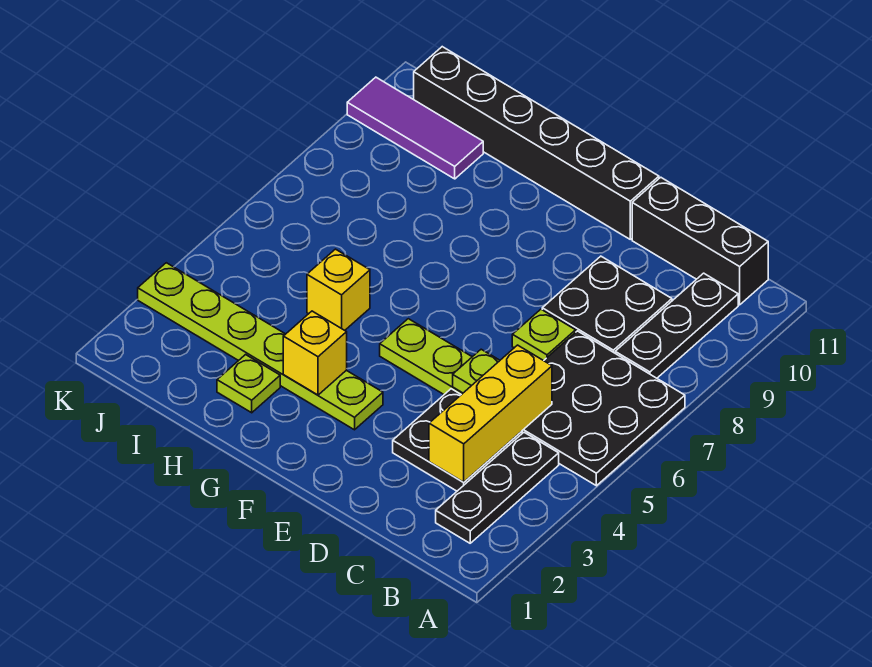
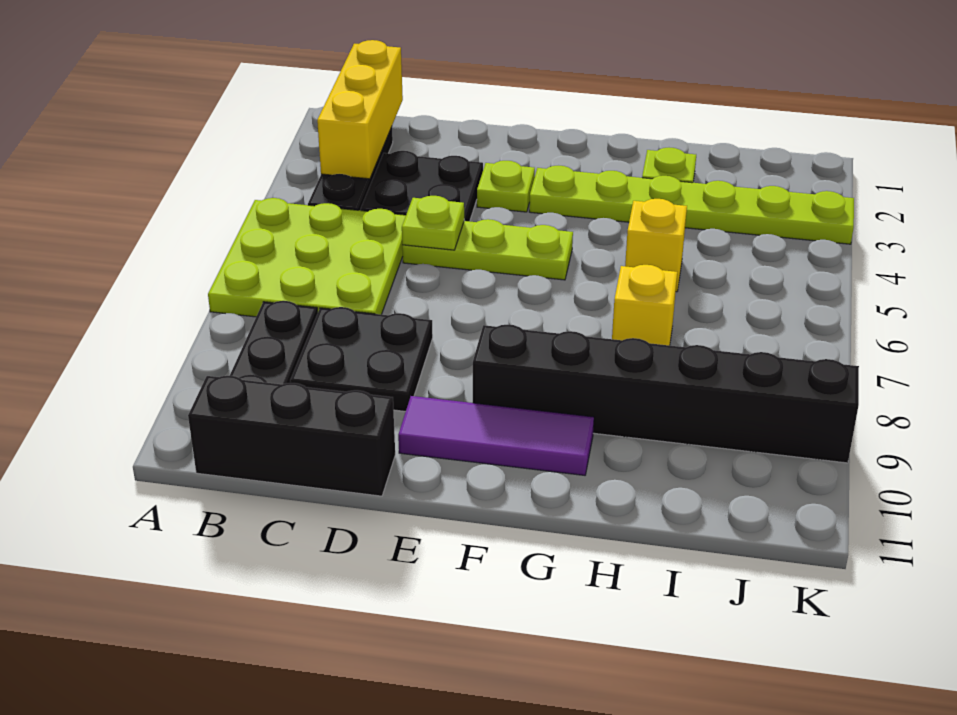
black 3x3 plate [522,331,685,486] -> lime 3x3 plate [208,198,406,317]
yellow 1x3 brick [429,345,552,482] -> yellow 1x3 brick moved to [317,40,403,179]
lime 1x1 plate [512,309,576,361] -> lime 1x1 plate moved to [477,161,535,212]
black 1x6 brick [414,47,659,239] -> black 1x6 brick moved to [473,325,859,463]
yellow 1x1 brick [283,311,347,395] -> yellow 1x1 brick moved to [612,265,677,346]
purple 1x3 tile [347,77,483,179] -> purple 1x3 tile moved to [398,396,594,475]

